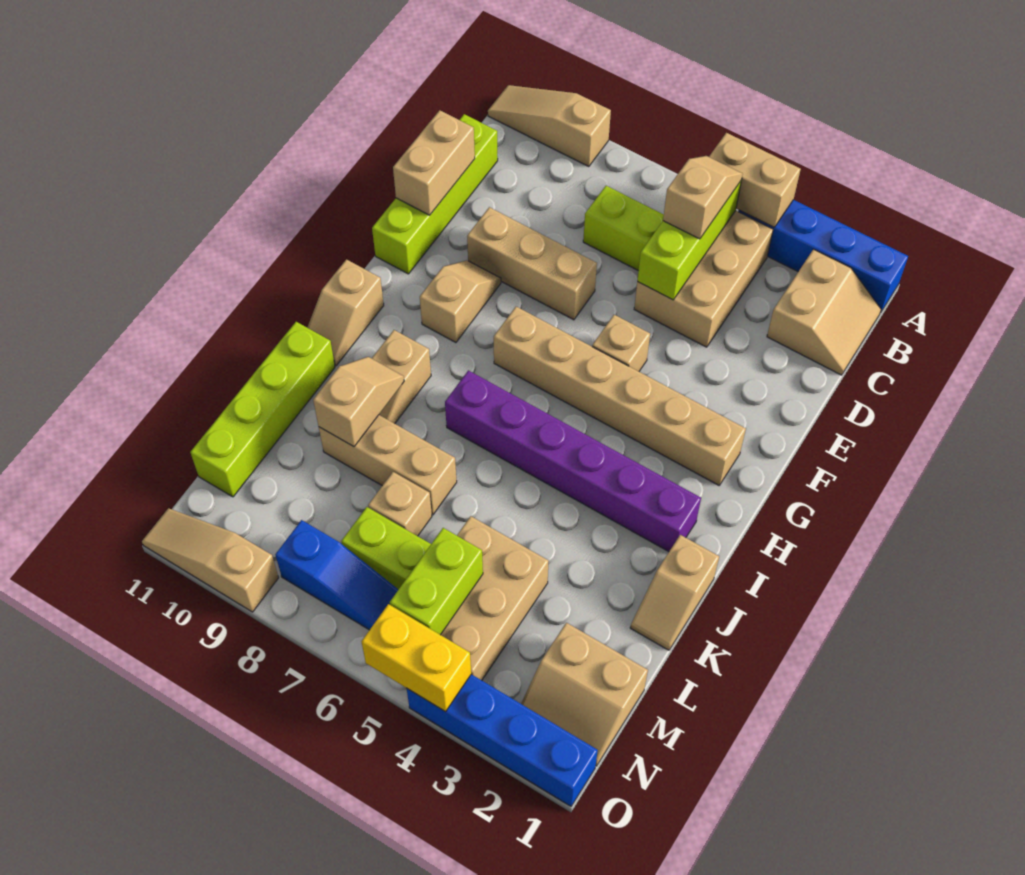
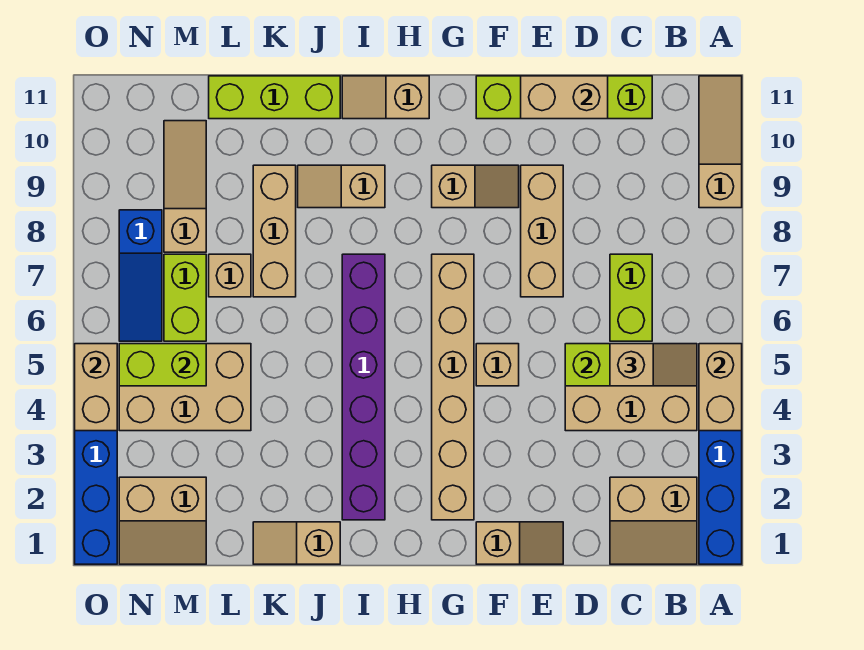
tan 1x2 slope [313,357,404,447] -> tan 1x2 slope moved to [476,522,563,564]
lime 1x4 brick [190,322,335,497] -> lime 1x3 brick [209,76,340,119]
tan 2x2 slope [521,623,648,766] -> tan 2x2 slope turned to [119,477,206,564]
yellow 1x2 brick [362,604,471,712] -> tan 1x2 brick [75,344,117,431]
tan 1x3 slope [142,508,279,612] -> tan 1x3 slope moved to [164,121,206,252]

